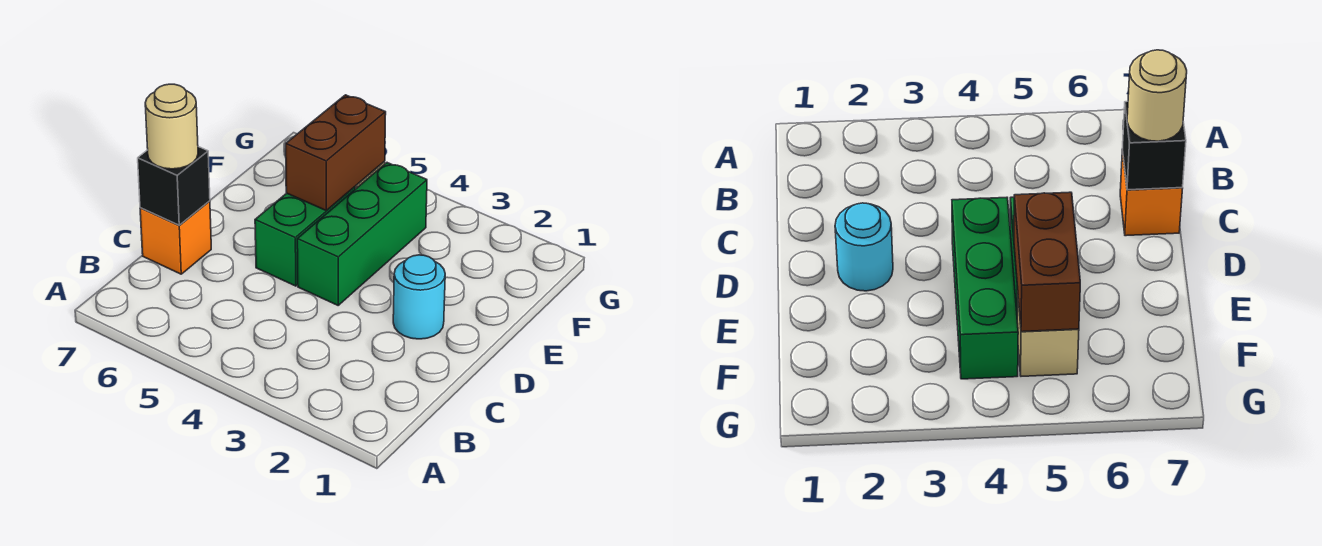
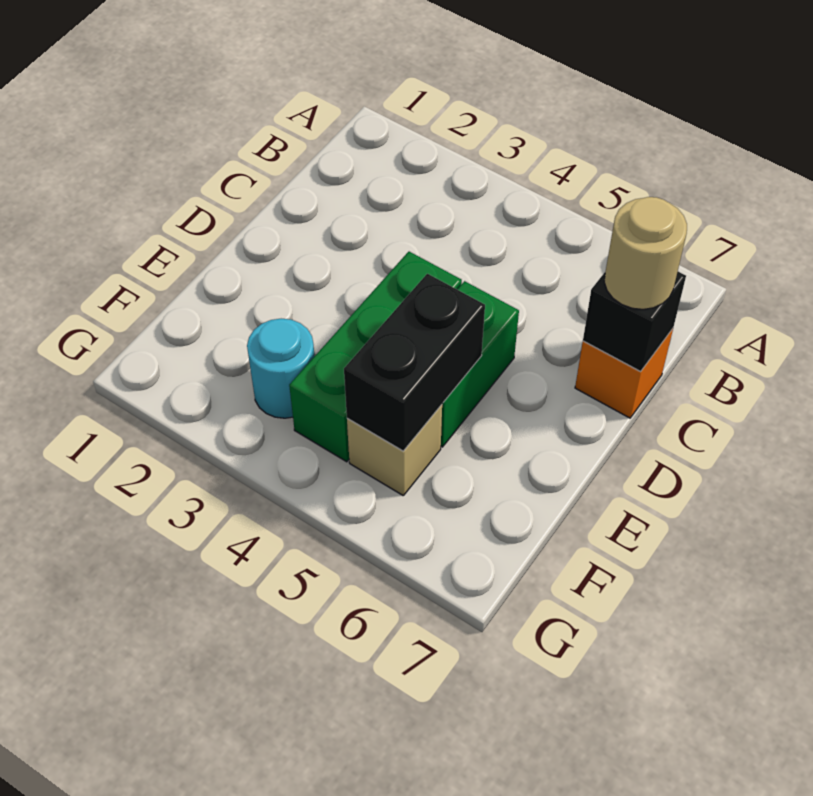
cyan 1x1 round brick [393,255,445,339] -> cyan 1x1 round brick moved to [247,319,314,418]
brown 1x2 brick [286,95,386,210] -> black 1x2 brick [344,274,485,451]

